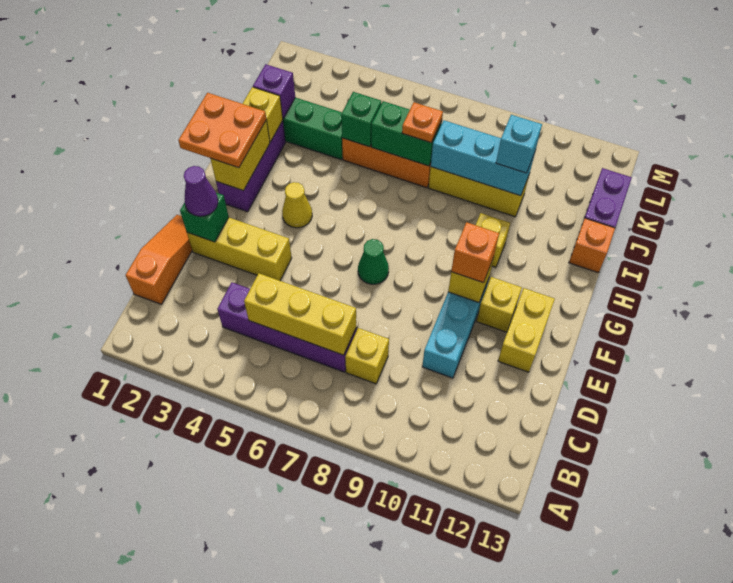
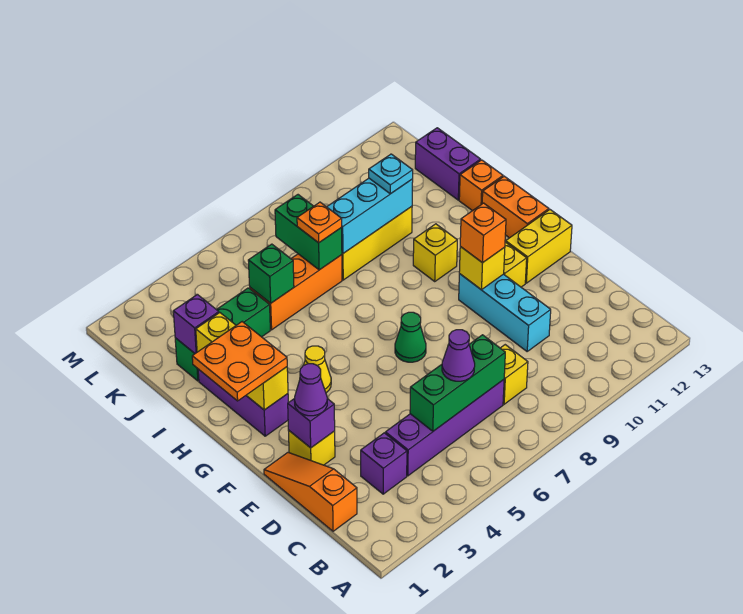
none -> purple 1x1 brick [361,433,407,494]
yellow 1x3 brick [244,273,356,355] -> green 1x3 brick [410,335,505,431]
none -> purple 1x1 cone [442,330,475,381]
yellow 1x3 brick [187,218,292,281] -> yellow 1x1 brick [288,430,335,465]
green 1x1 brick [180,193,229,242] -> purple 1x1 brick [288,398,335,448]
yellow 1x2 brick [498,288,555,372] -> yellow 1x2 brick turned to [506,210,572,283]
none -> orange 1x2 brick [482,176,549,238]
green 1x2 brick [371,101,442,166] -> green 1x2 brick turned to [275,195,342,270]
cyan 1x1 brick [496,115,542,173] -> cyan 1x1 plate [369,154,413,194]

